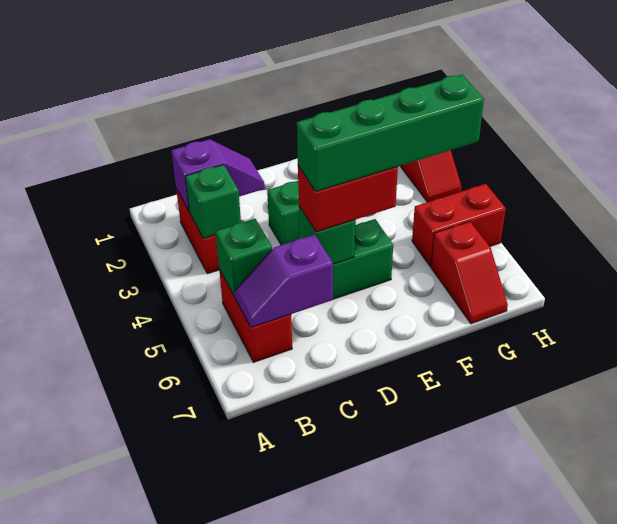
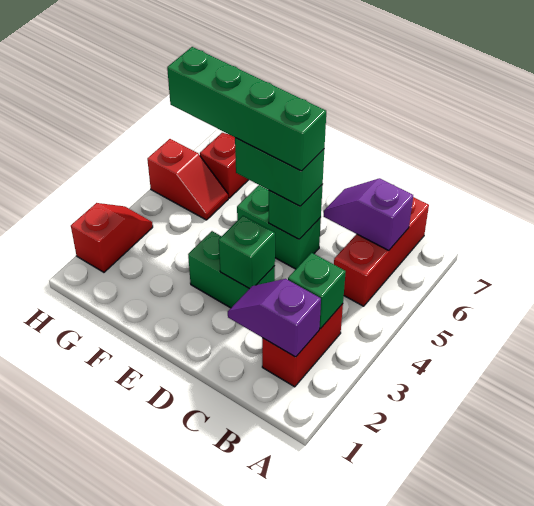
red 1x2 brick [219,270,292,362] -> red 1x3 brick [334,197,429,306]
green 1x1 brick [216,219,272,296] -> green 1x1 brick moved to [219,216,275,289]
purple 1x2 slope [234,235,333,327] -> purple 1x2 slope turned to [324,178,413,251]
red 1x2 brick [298,166,398,232] -> green 1x2 brick [235,138,324,206]
red 1x2 brick [412,184,506,267] -> red 1x2 slope [147,139,228,220]

